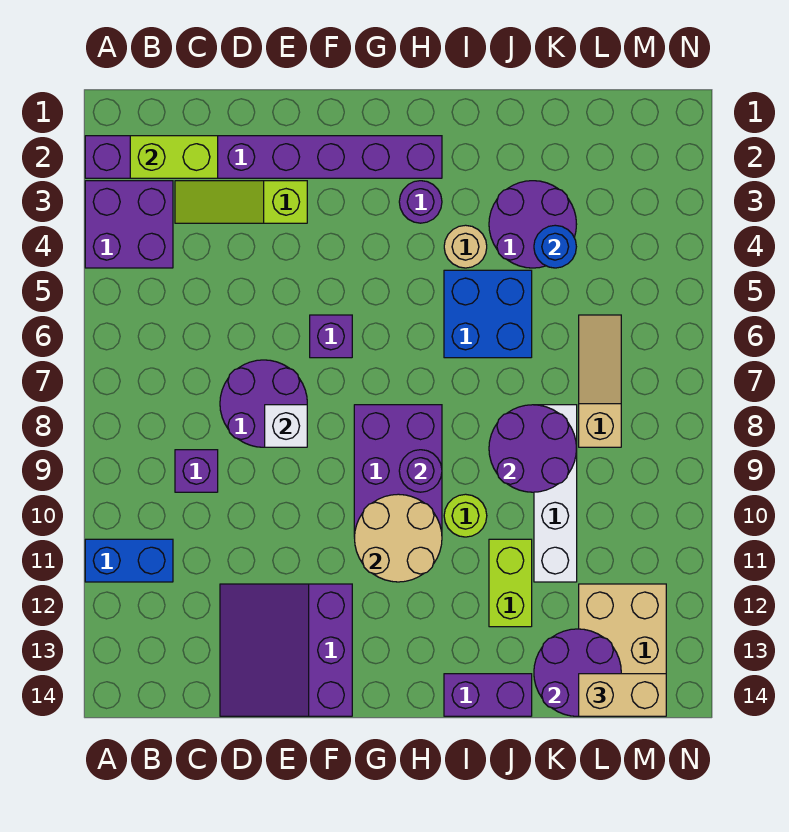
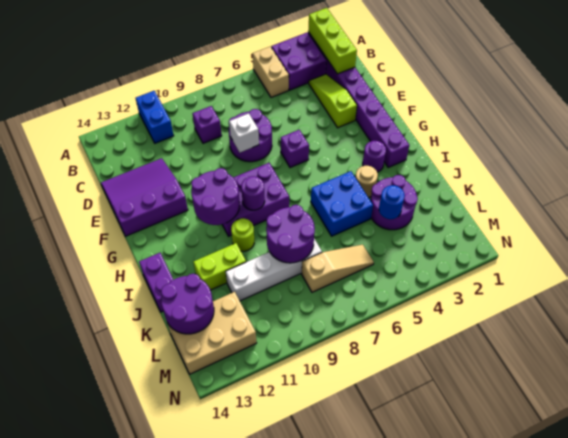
lime 1x2 brick [130,136,218,178] -> lime 1x3 brick [308,8,357,74]
tan 2x2 round brick [355,494,442,582] -> purple 2x2 round brick [191,168,240,225]
tan 1x2 brick [579,674,666,716] -> tan 1x2 brick moved to [253,46,289,97]

